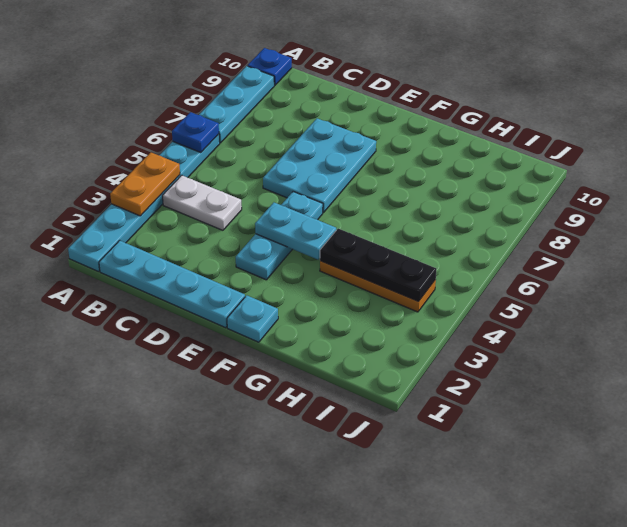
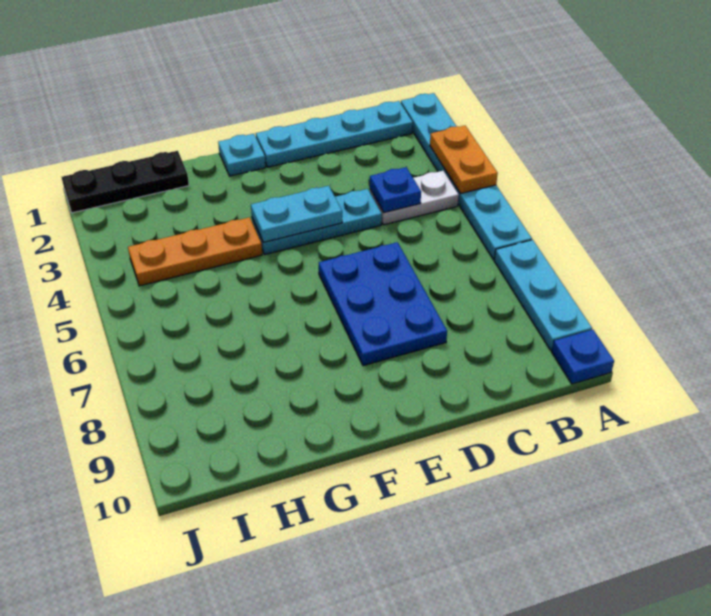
blue 1x1 plate [172,112,219,152] -> blue 1x1 plate moved to [370,167,421,213]
cyan 2x3 plate [263,118,376,212] -> blue 2x3 plate [319,242,447,366]
cyan 1x3 plate [236,192,323,280] -> cyan 1x3 plate turned to [252,189,382,255]
black 1x3 plate [320,229,436,301] -> black 1x3 plate moved to [62,151,189,213]

